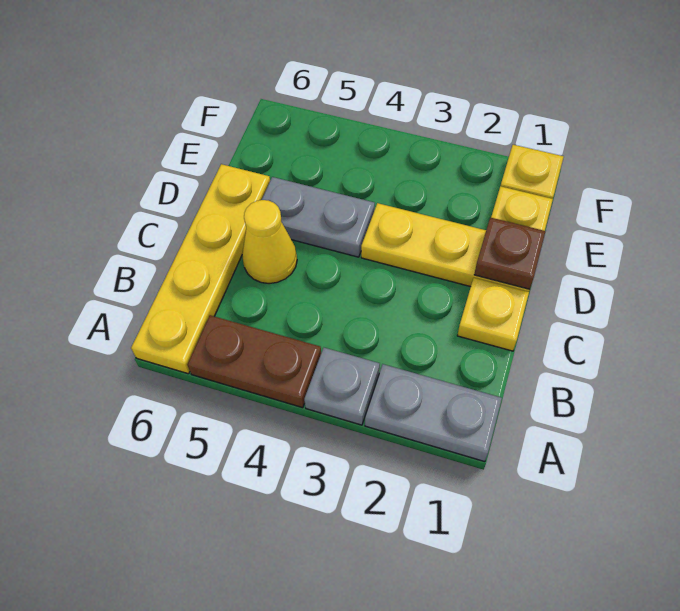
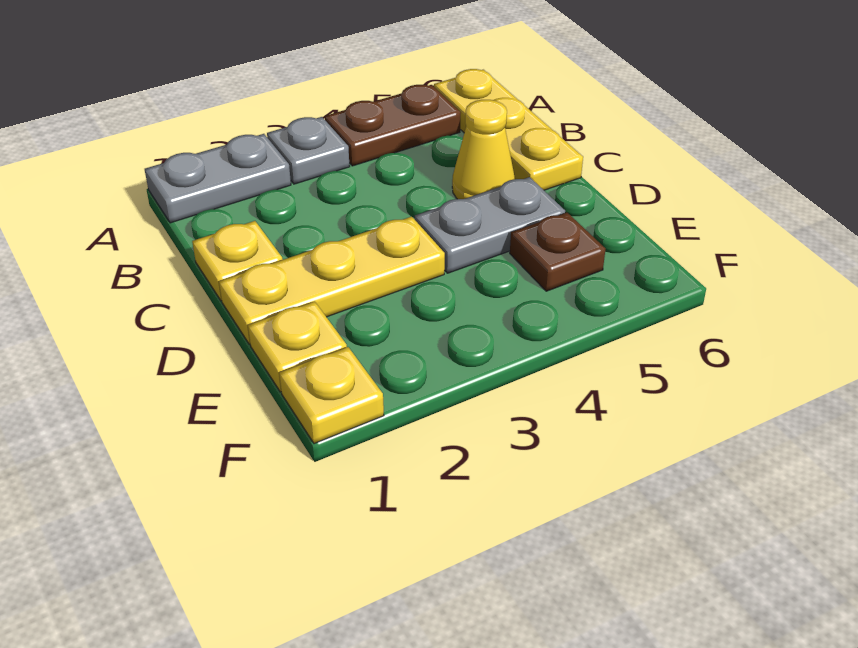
yellow 1x4 plate [131,164,270,374] -> yellow 1x3 plate [434,69,583,190]
brown 1x1 plate [474,217,545,290] -> brown 1x1 plate moved to [510,213,605,291]

